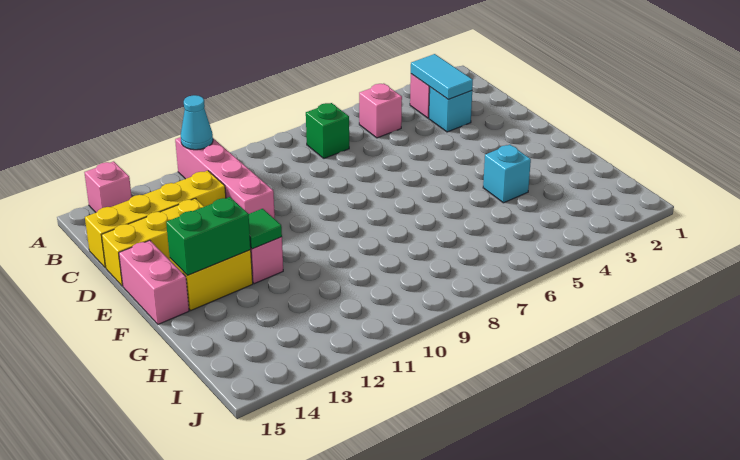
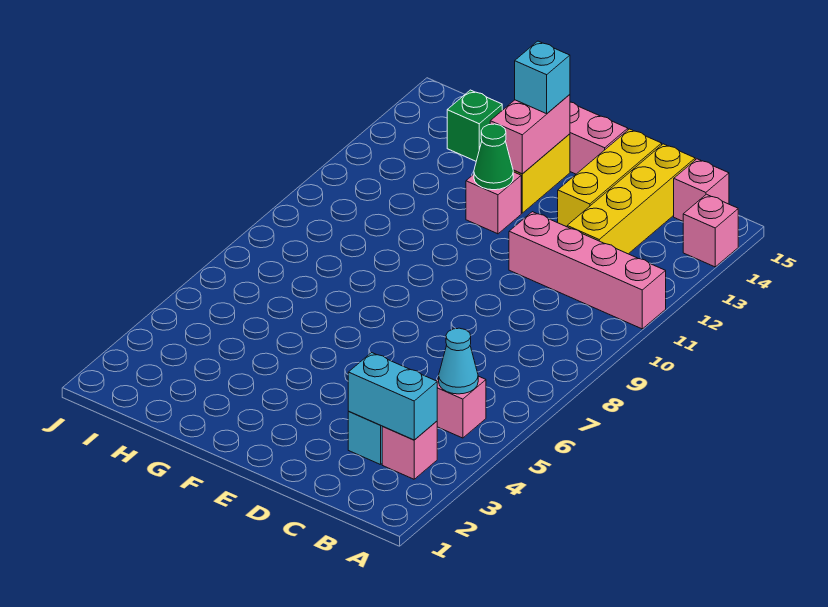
cyan 1x1 cone [181,95,213,150] -> cyan 1x1 cone moved to [439,328,478,394]
cyan 1x2 tile [411,54,473,99] -> cyan 1x2 brick [348,353,437,440]
green 1x1 brick [306,103,349,158] -> green 1x1 brick moved to [447,90,502,161]
none -> pink 1x1 brick [674,159,729,221]
green 1x1 tile [249,209,282,249] -> green 1x1 cone [474,124,513,190]
green 1x2 brick [166,197,251,276] -> pink 1x2 brick [490,95,570,174]
cyan 1x1 brick [483,145,531,203] -> cyan 1x1 brick moved to [515,41,570,114]

